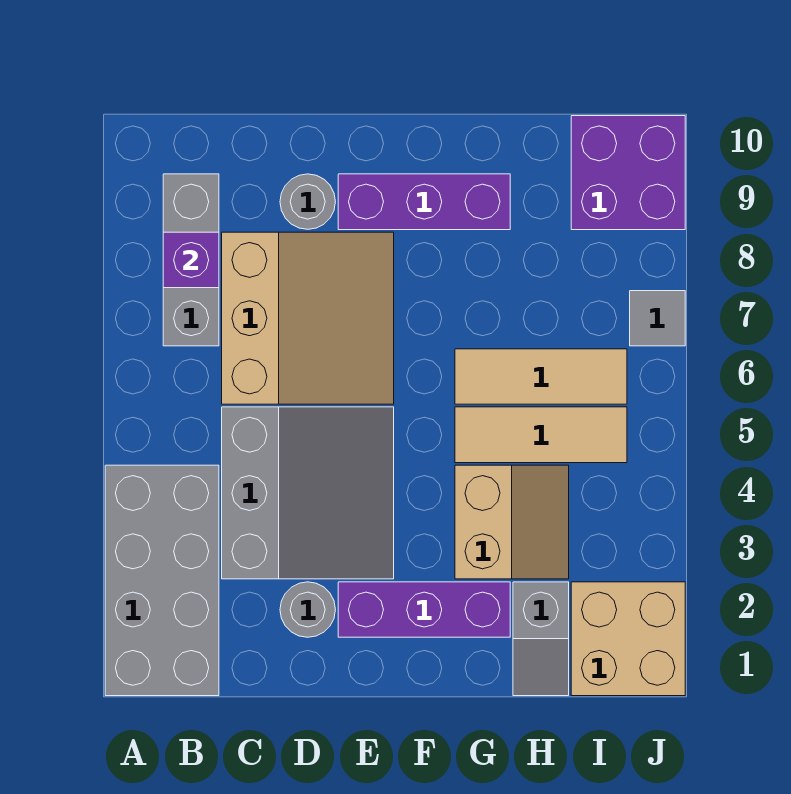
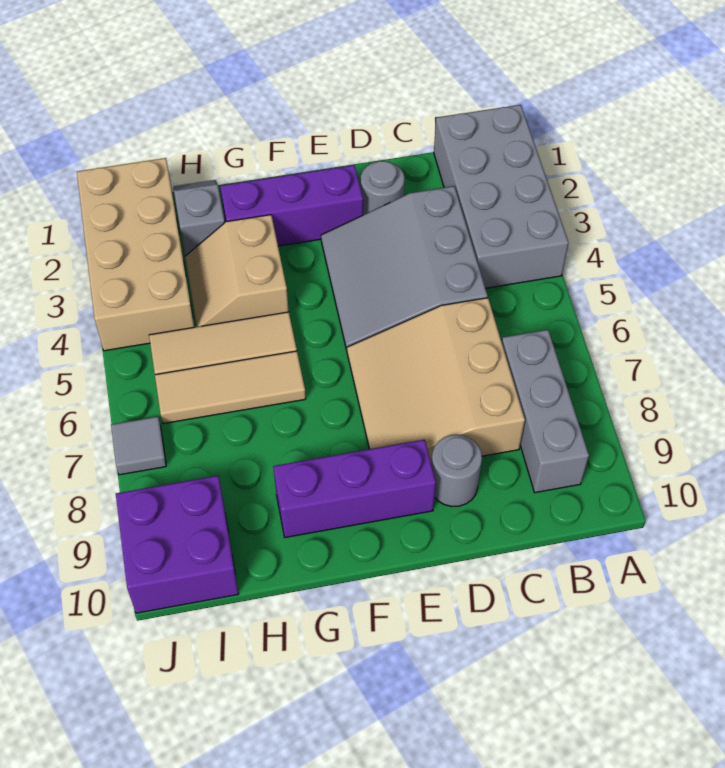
purple 1x1 brick [163,232,219,288] -> none
tan 2x2 brick [571,582,685,696] -> tan 2x4 brick [77,158,194,351]

